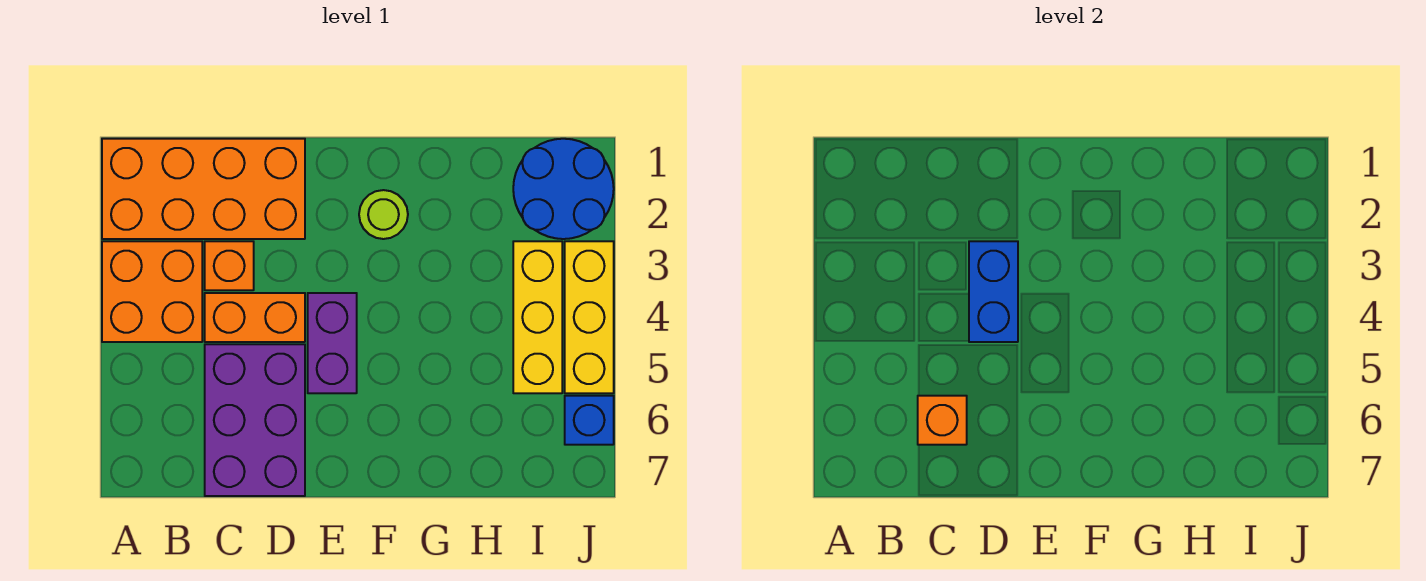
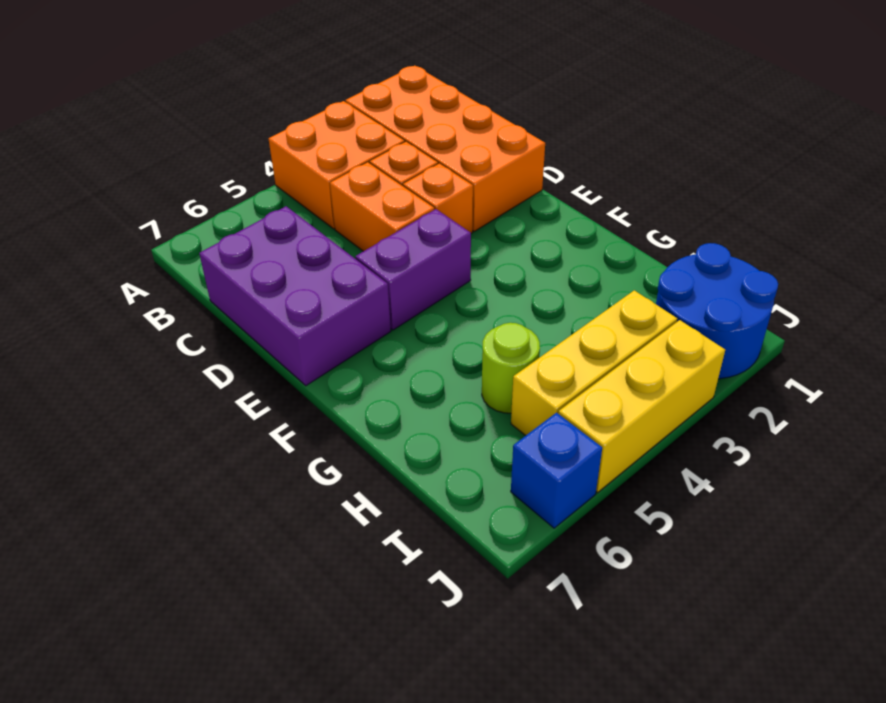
purple 2x3 brick [205,344,305,496] -> purple 2x3 brick turned to [199,206,391,386]
orange 1x1 brick [918,396,967,445] -> orange 1x1 brick moved to [403,164,473,233]
blue 1x2 brick [969,241,1018,342] -> none
lime 1x1 round brick [359,190,408,239] -> lime 1x1 round brick moved to [482,323,540,413]

